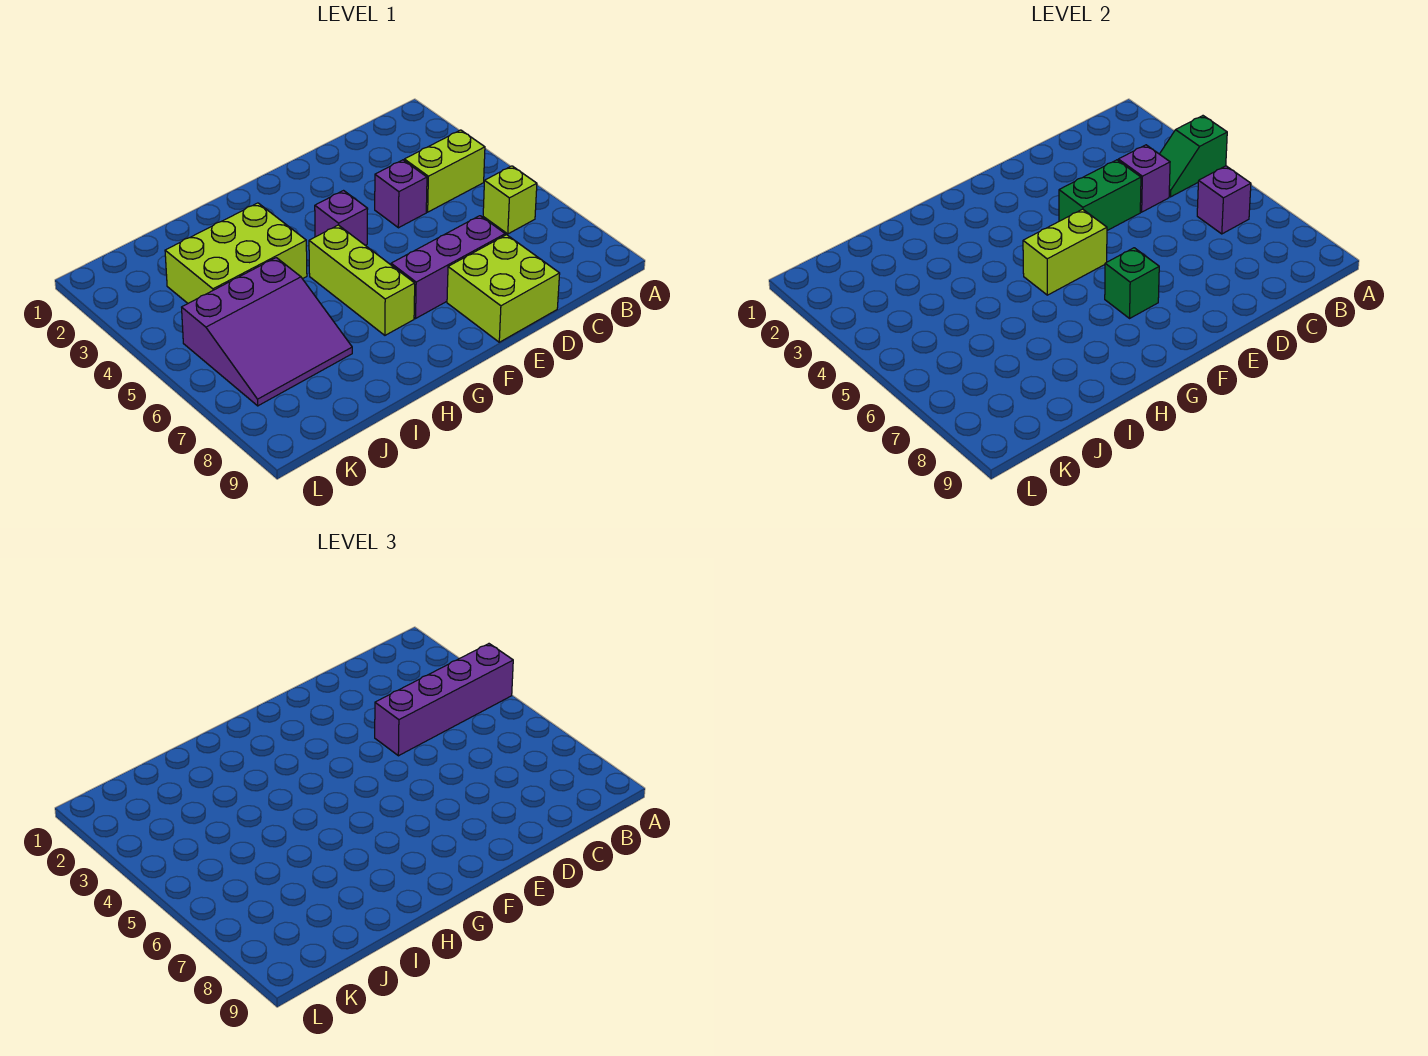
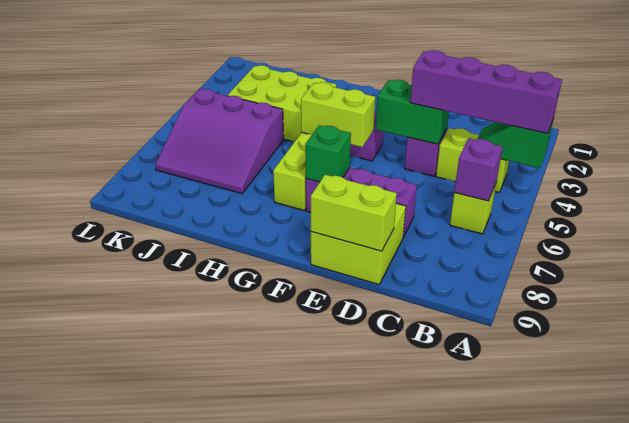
purple 1x1 brick [1118,145,1170,212] -> none
none -> lime 1x2 brick [311,175,397,251]

